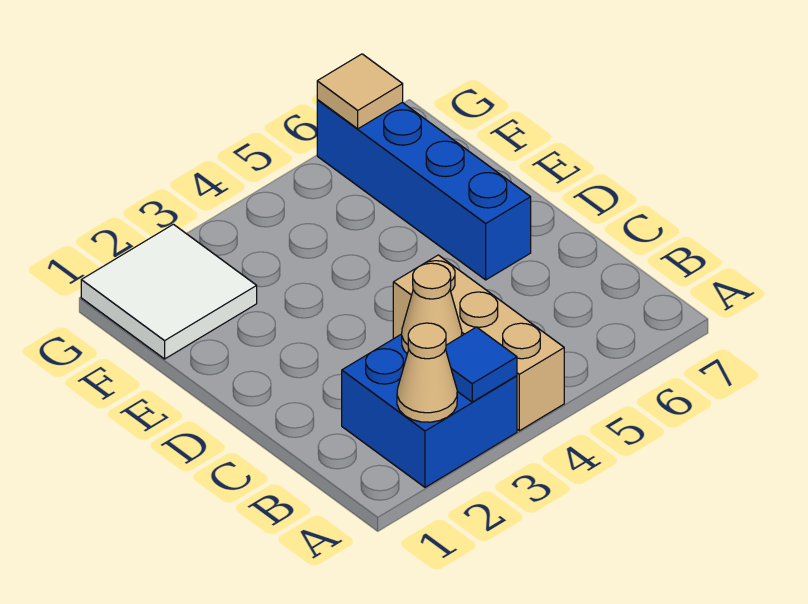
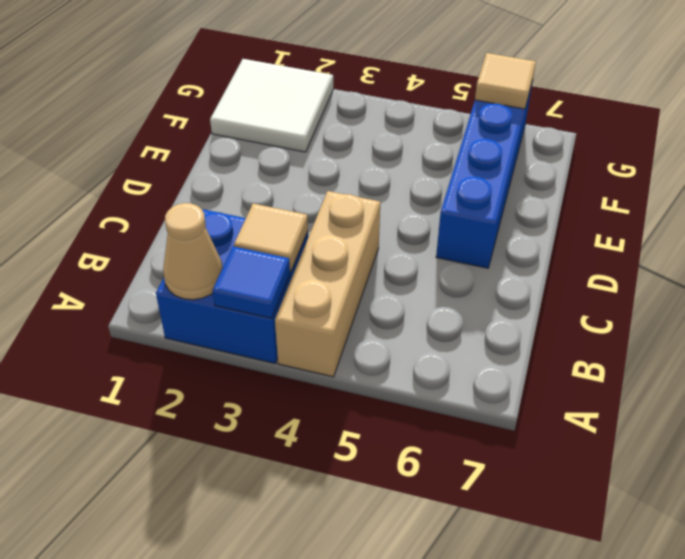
tan 1x1 cone [402,263,462,354] -> tan 1x1 tile [234,204,308,272]

